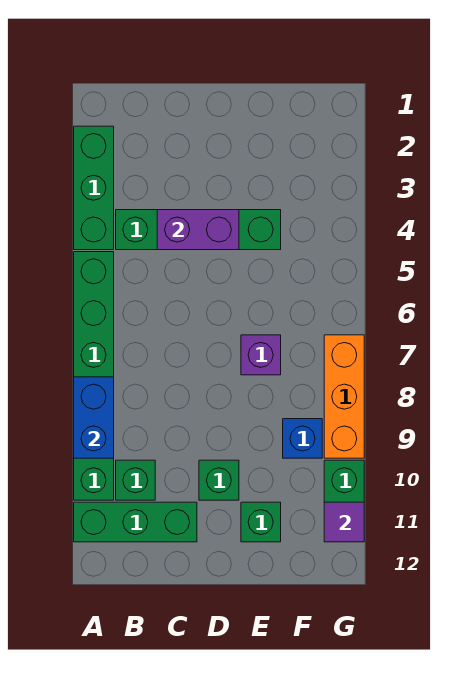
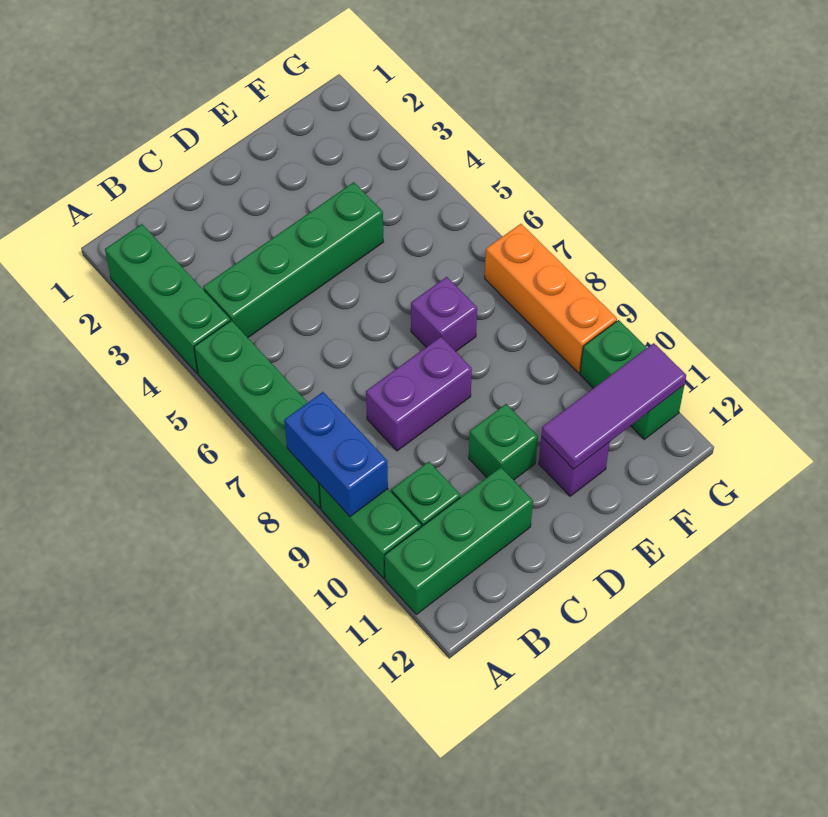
purple 1x2 brick [157,210,239,250] -> purple 1x2 brick moved to [366,337,472,451]
green 1x1 brick [241,502,281,542] -> purple 1x1 brick [539,437,610,496]
blue 1x1 brick [283,419,322,458] -> none
purple 1x1 tile [324,502,364,542] -> purple 1x3 tile [541,343,686,469]

